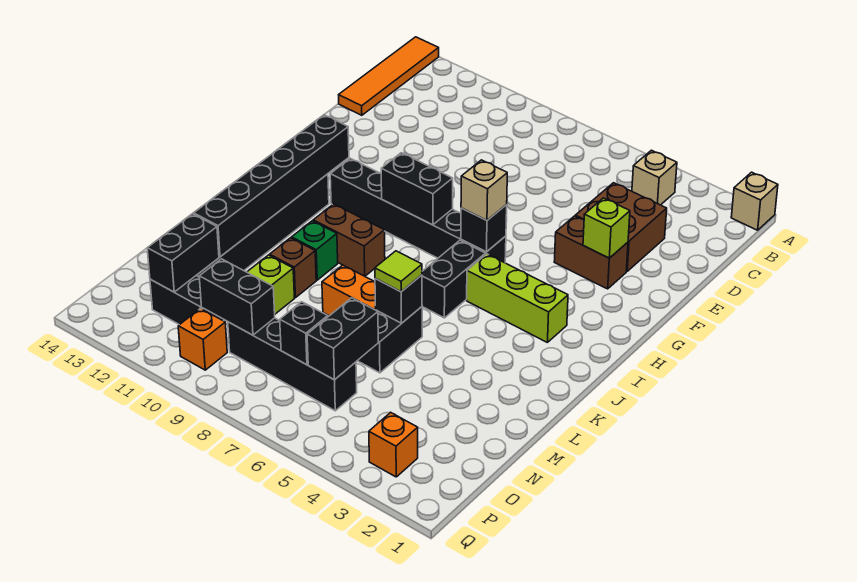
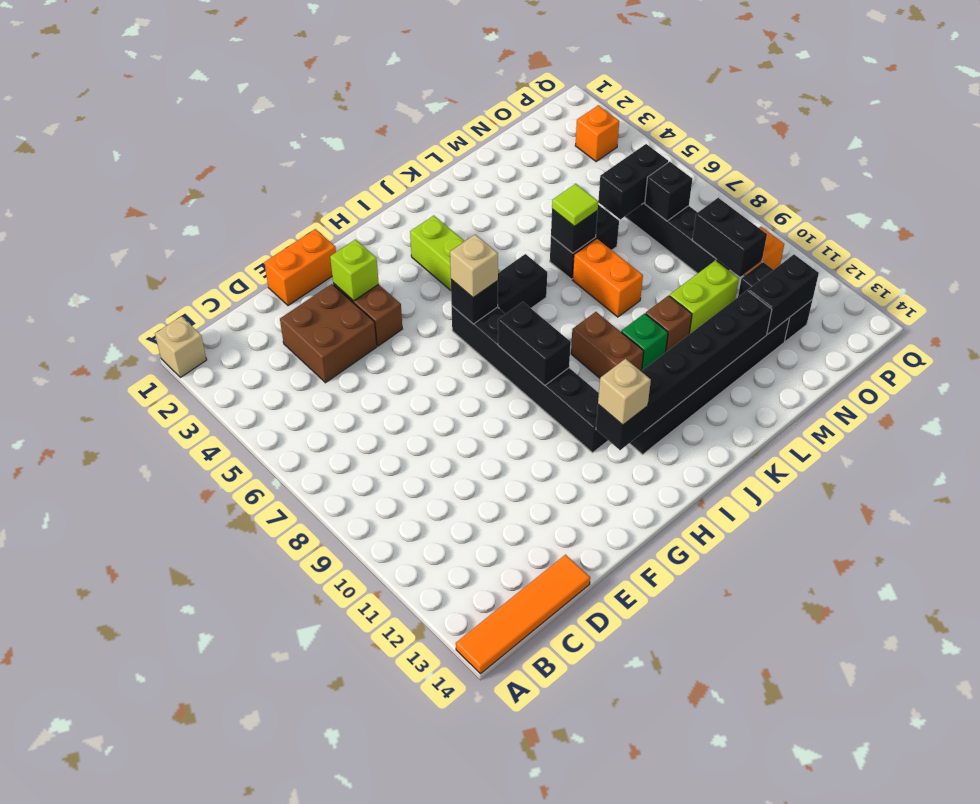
tan 1x1 brick [632,150,677,205] -> tan 1x1 brick moved to [598,359,651,425]
none -> orange 1x2 brick [264,229,336,306]

